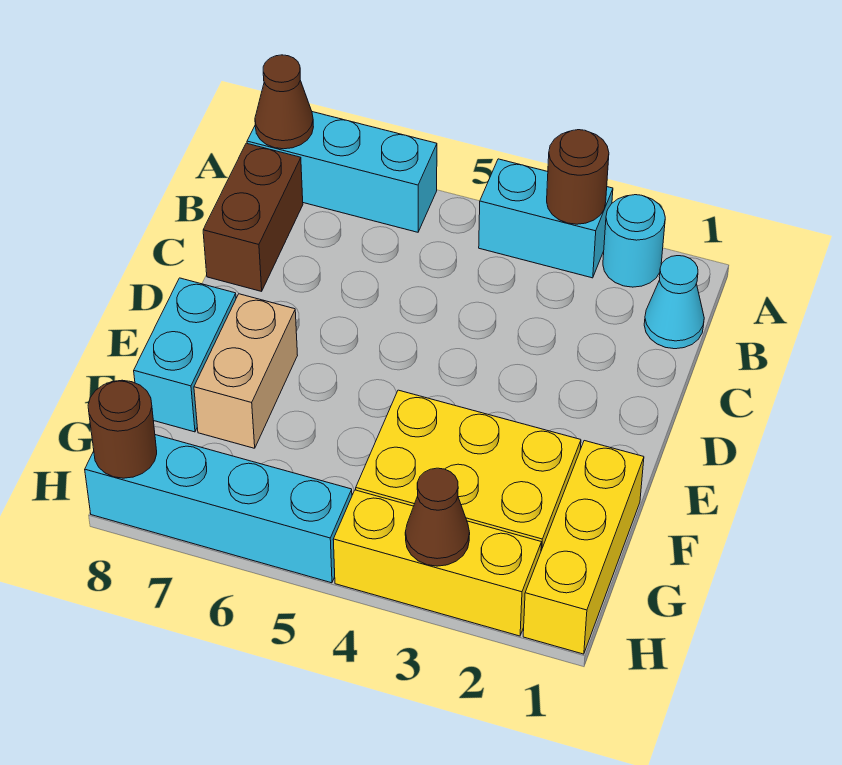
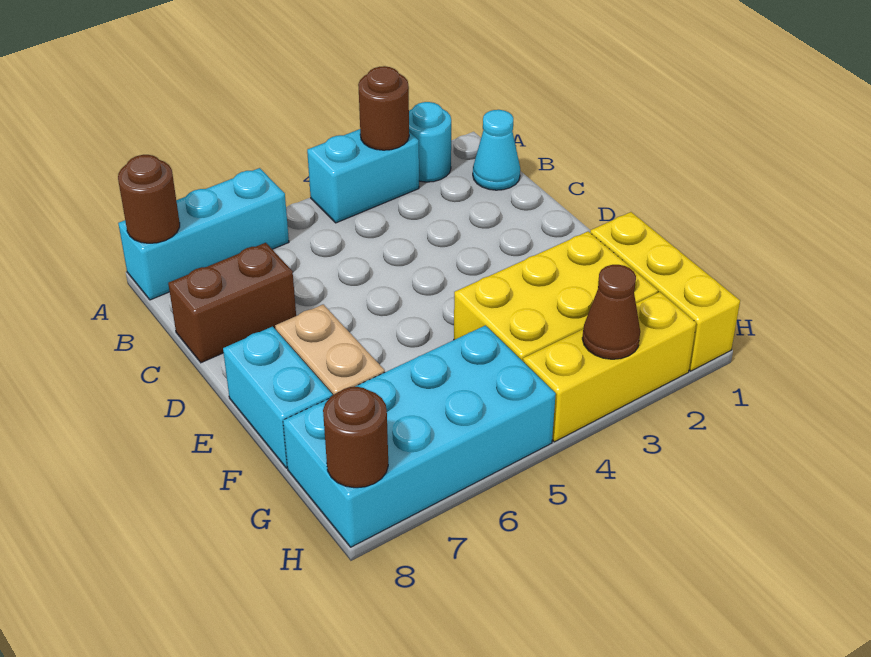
brown 1x1 cone [255,55,313,149] -> brown 1x1 round brick [118,155,180,243]
brown 1x2 brick [203,143,303,291] -> brown 1x2 brick turned to [168,243,296,363]
cyan 1x4 brick [85,435,352,583] -> cyan 2x4 brick [283,325,556,547]

